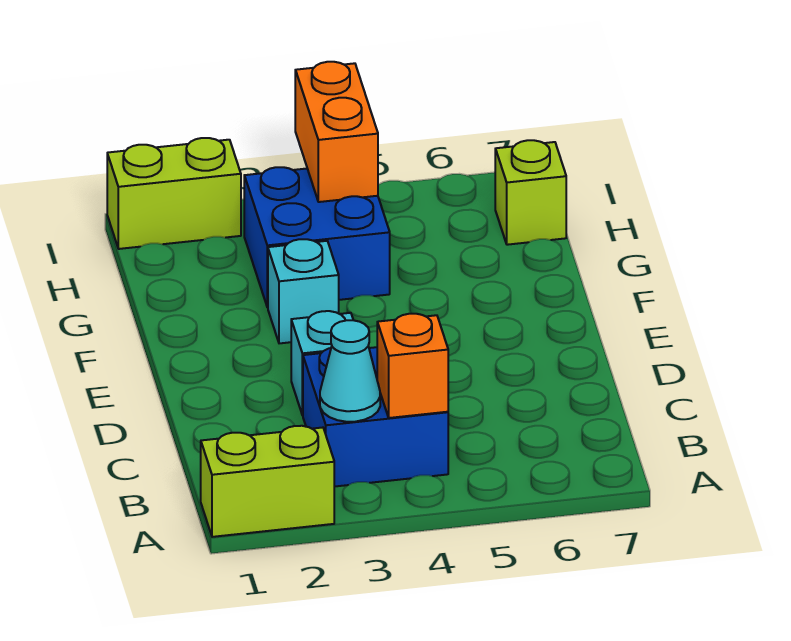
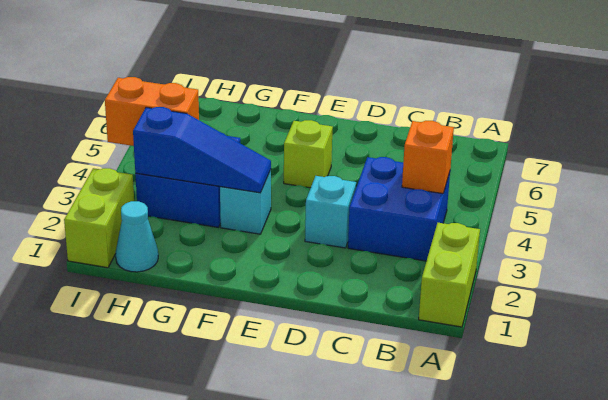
cyan 1x1 cone [320,320,380,422] -> cyan 1x1 cone moved to [116,201,158,272]
none -> blue 1x3 slope [133,107,271,193]
lime 1x1 brick [495,140,566,245] -> lime 1x1 brick moved to [284,120,333,188]

